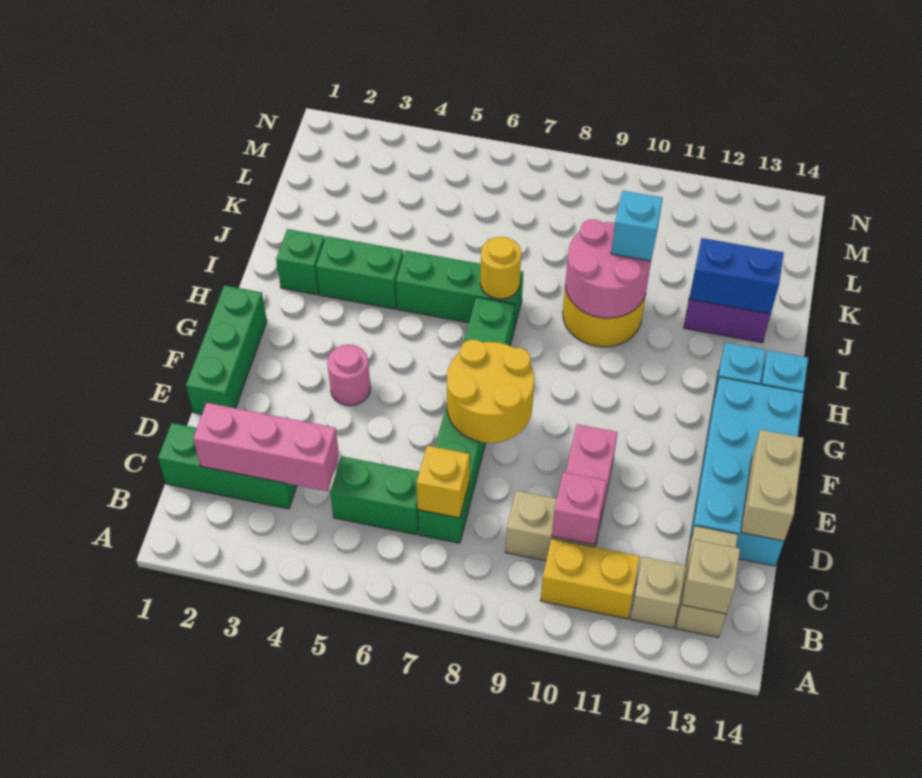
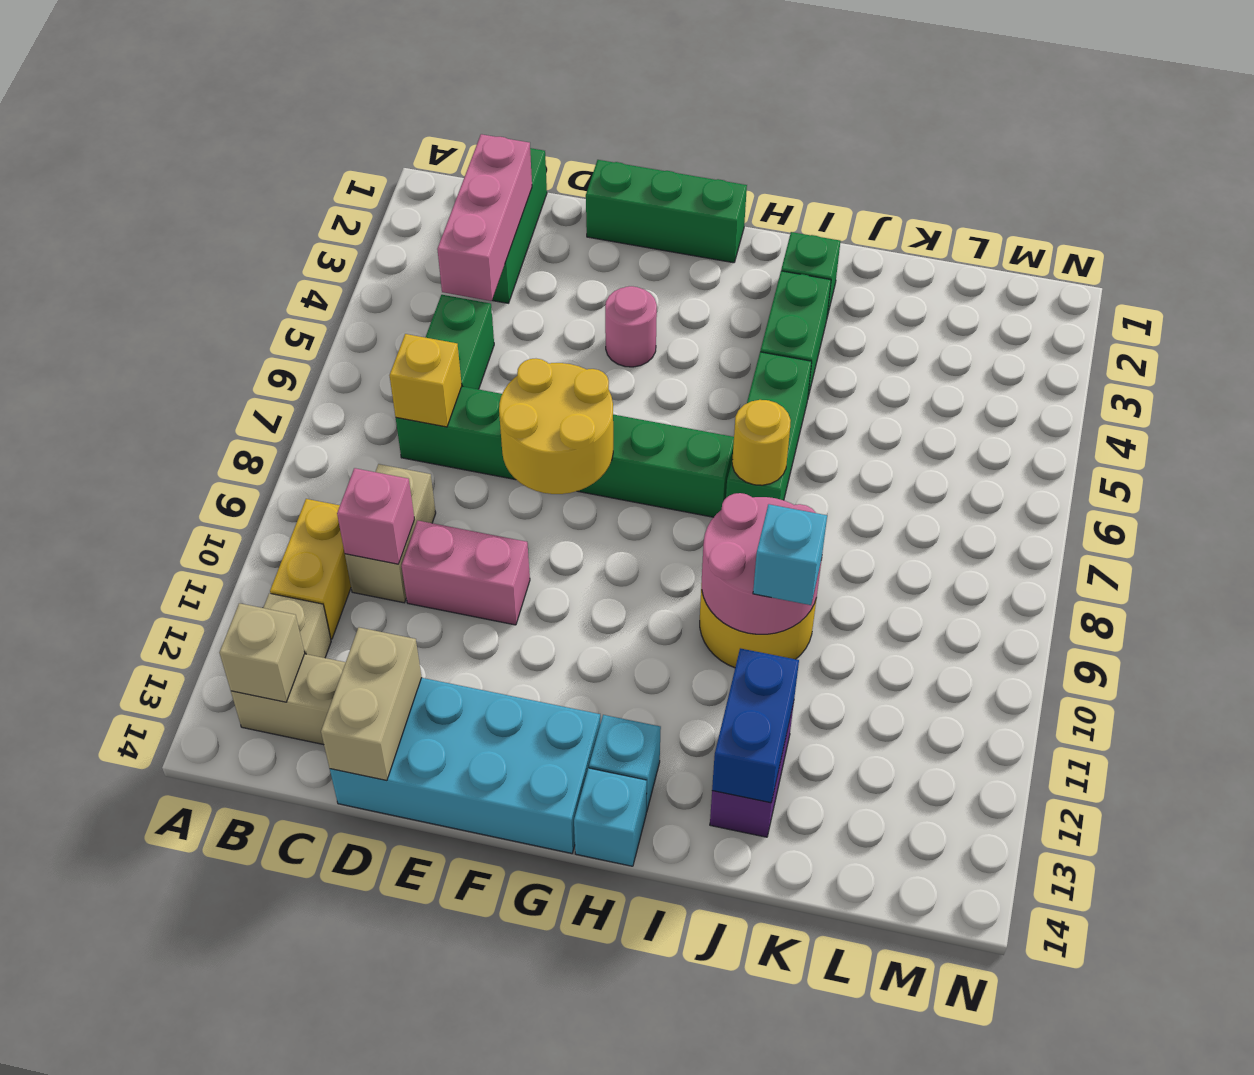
tan 1x2 brick [741,430,804,541] -> tan 1x2 brick turned to [321,627,422,781]

